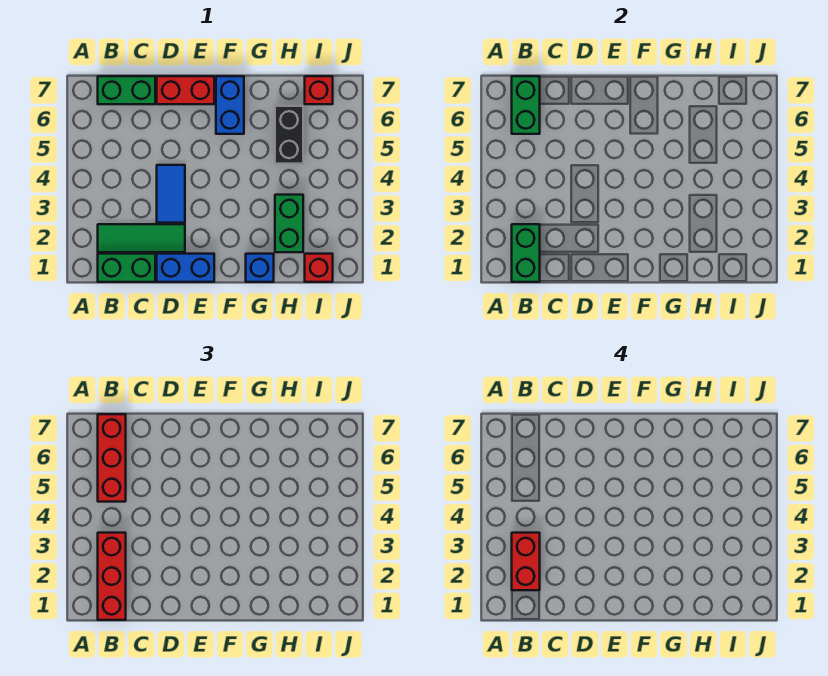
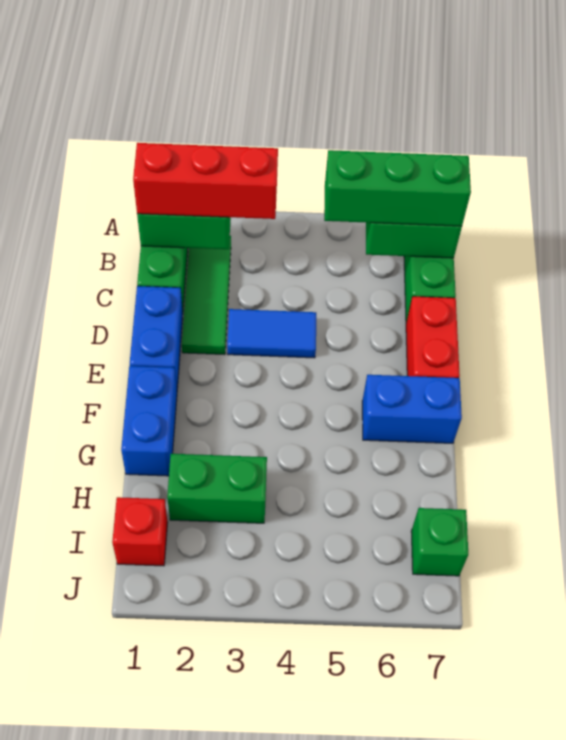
red 1x2 brick [512,533,540,590] -> none
red 1x3 brick [98,414,126,502] -> green 1x3 brick [324,150,471,226]
blue 1x1 brick [246,254,274,282] -> blue 1x2 brick [121,366,177,476]
black 1x2 brick [275,106,303,164] -> none
red 1x1 brick [305,76,333,104] -> green 1x1 brick [411,508,468,576]

